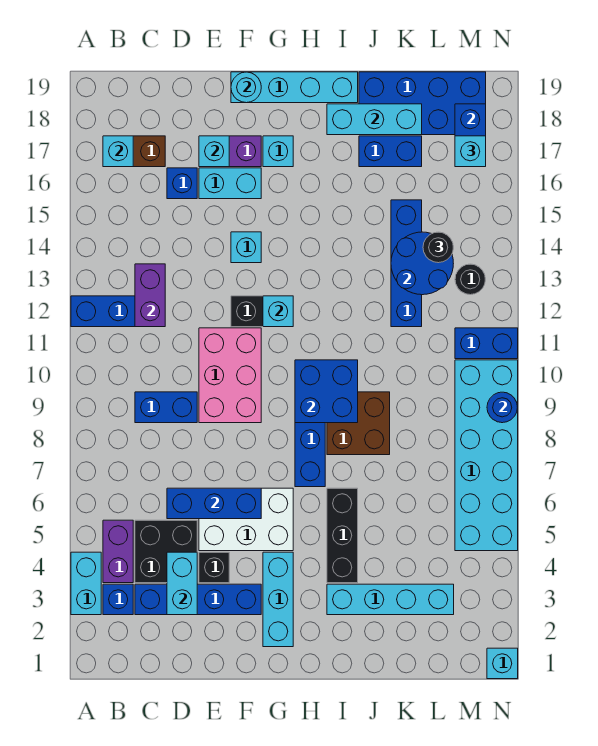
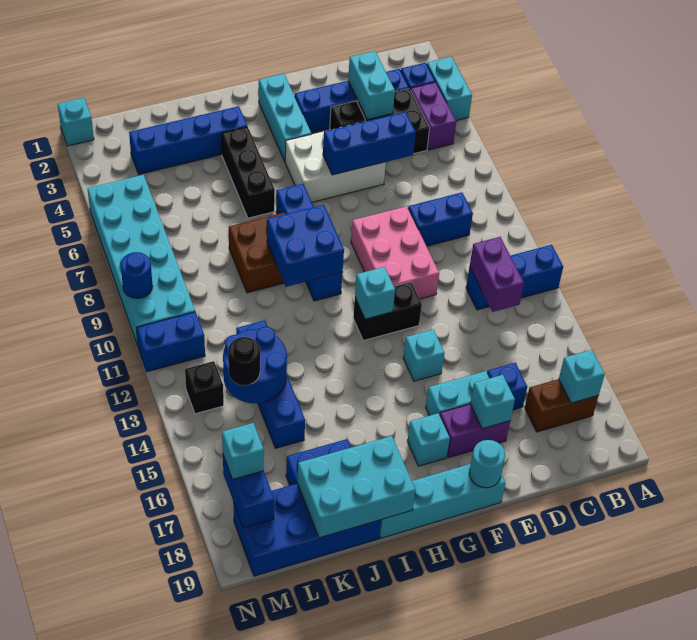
cyan 1x4 brick [327,584,454,615] -> blue 1x4 brick [129,106,247,174]
cyan 1x3 brick [327,104,422,135] -> cyan 2x3 brick [297,436,416,538]
black 1x1 round brick [455,264,485,295] -> black 1x1 brick [185,361,224,414]

